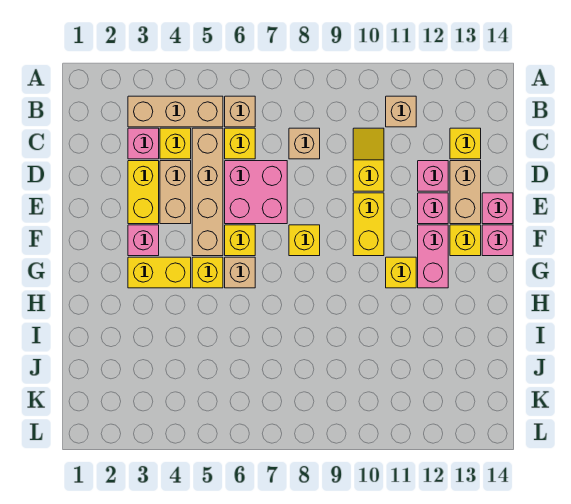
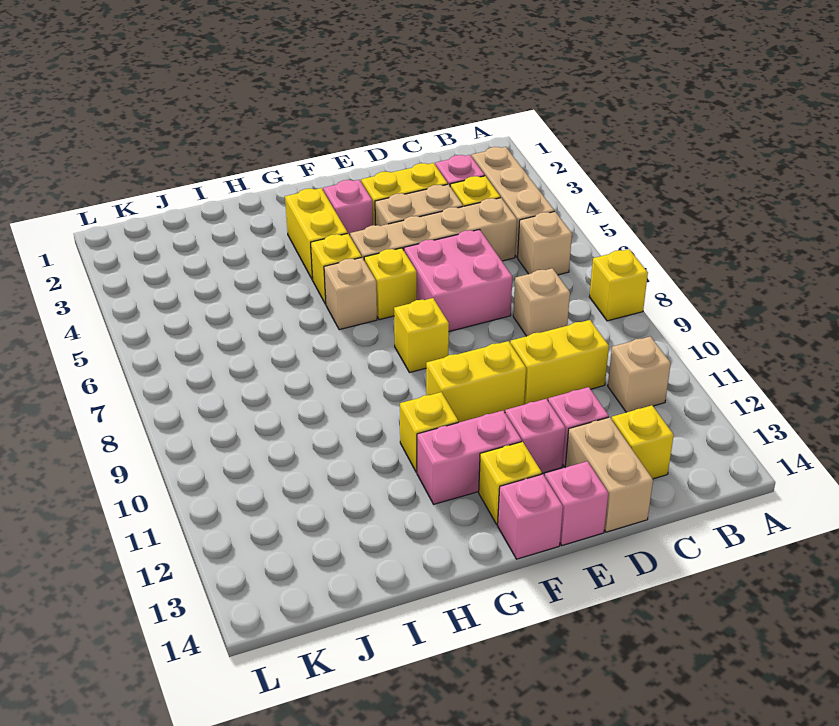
yellow 1x1 brick [225,128,255,159] -> yellow 1x1 brick moved to [589,249,648,321]
yellow 1x2 slope [353,128,384,191] -> yellow 1x2 brick [510,320,609,405]
tan 1x2 brick [450,161,481,224] -> tan 1x2 brick turned to [565,417,653,532]

